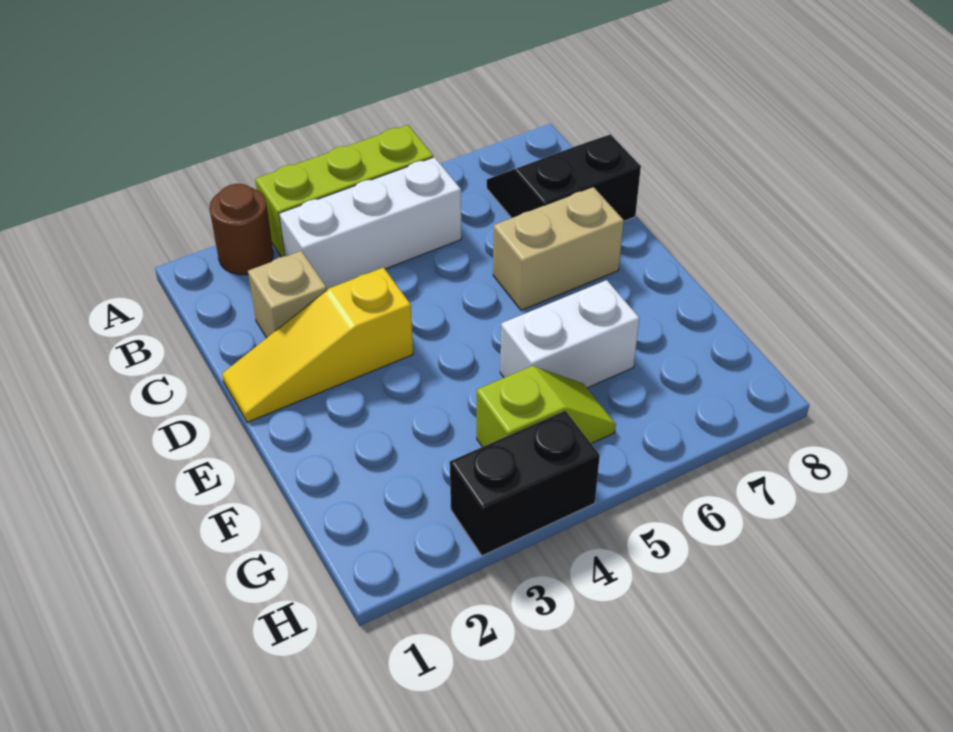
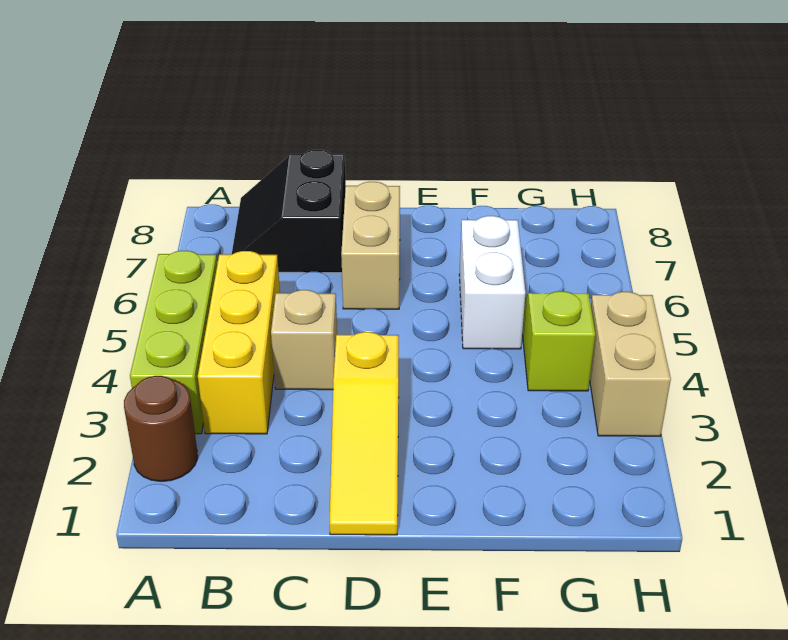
white 1x3 brick [279,157,461,290] -> yellow 1x3 brick [198,251,280,434]
tan 1x1 brick [248,251,327,338] -> tan 1x1 brick moved to [271,290,337,390]
black 1x2 brick [450,411,600,556] -> tan 1x2 brick [590,292,671,436]

